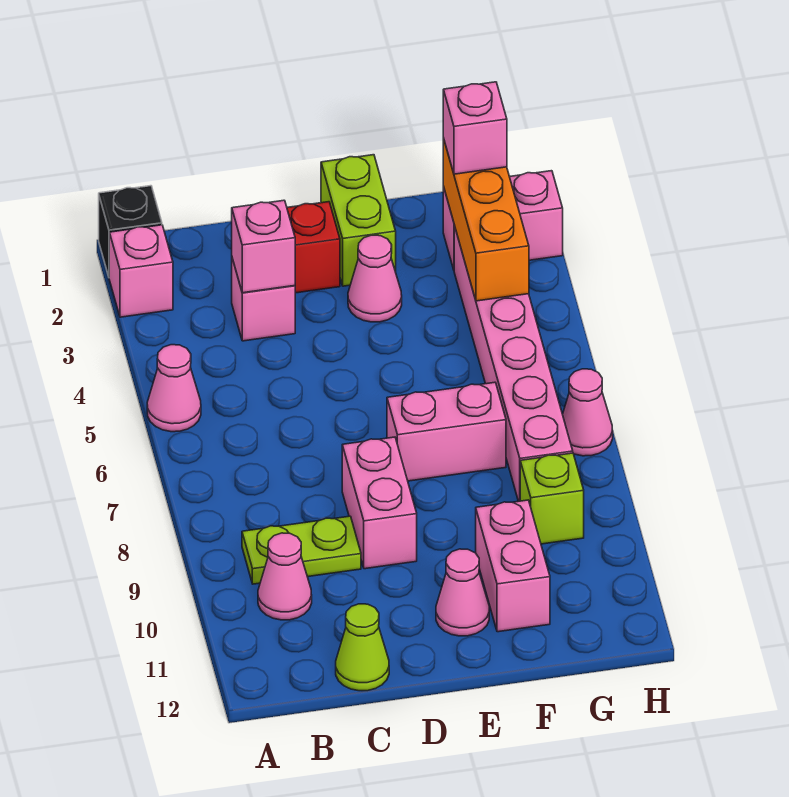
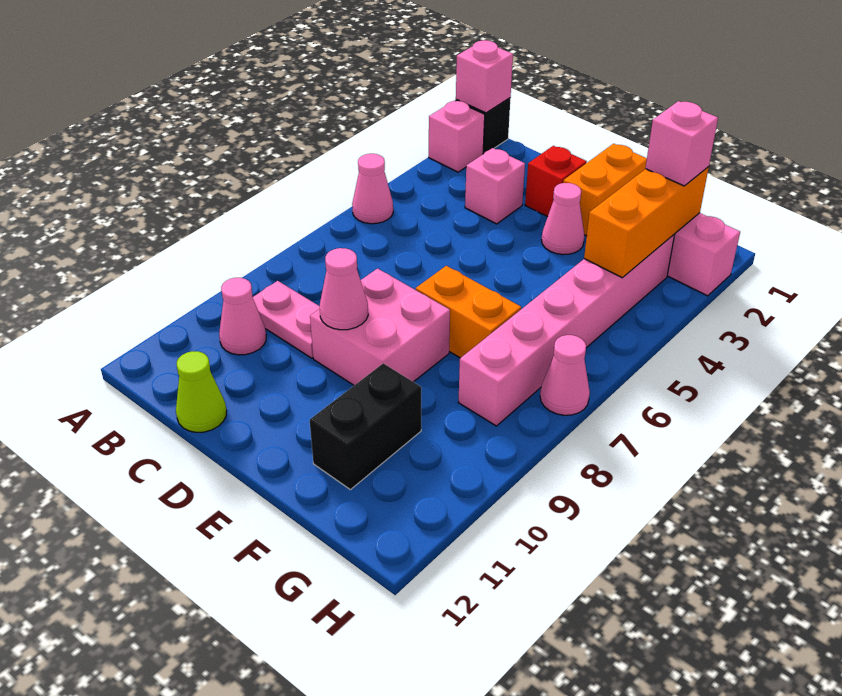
lime 1x2 plate [242,516,361,584] -> pink 1x2 plate [253,281,320,358]
pink 1x1 brick [232,200,295,293] -> pink 1x1 brick moved to [456,40,513,113]
pink 1x2 brick [342,437,417,569] -> pink 2x2 brick [310,269,450,385]
lime 1x2 brick [321,155,396,286] -> orange 1x2 brick [563,144,647,236]
pink 1x2 brick [387,382,506,481] -> orange 1x2 brick [416,266,521,358]
pink 1x1 cone [436,549,489,636] -> pink 1x1 cone moved to [320,248,368,330]
pink 1x2 brick [476,500,550,632] -> black 1x2 brick [310,363,421,490]
lime 1x1 brick [520,453,584,544] -> none

